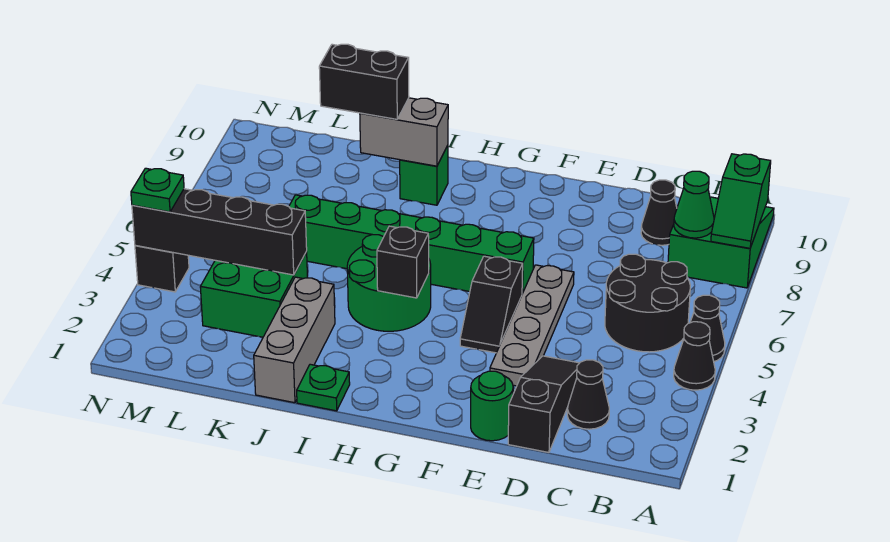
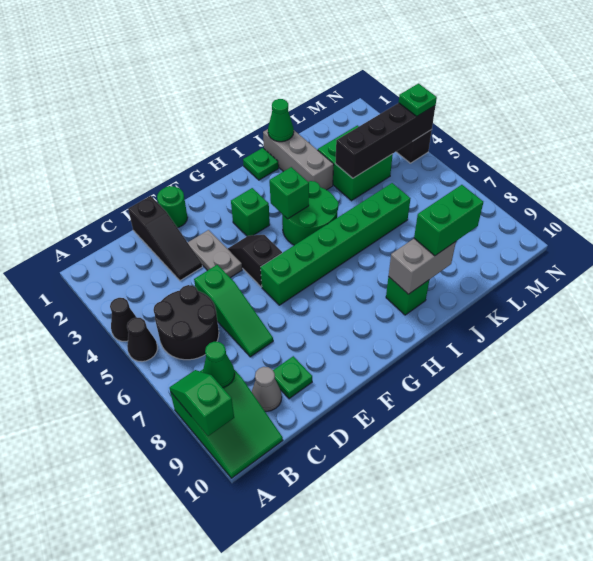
black 1x1 cone [567,360,609,429] -> none
black 1x1 cone [641,180,677,245] -> grey 1x1 cone [252,367,282,411]
none -> green 1x3 slope [194,265,273,357]
none -> green 1x1 plate [273,356,312,399]
grey 1x4 plate [490,265,574,386] -> grey 1x2 plate [188,230,242,278]
none -> green 1x1 brick [231,188,270,236]
black 1x1 brick [377,226,429,298] -> green 1x1 brick [270,167,309,219]
none -> green 1x1 cone [268,99,294,142]
black 1x2 brick [319,44,409,119] -> green 1x2 brick [414,185,483,256]

